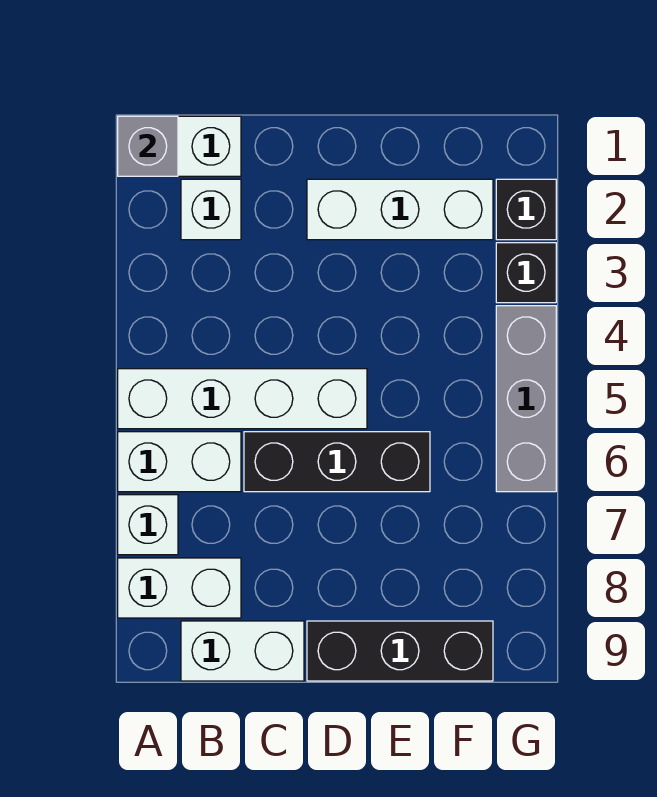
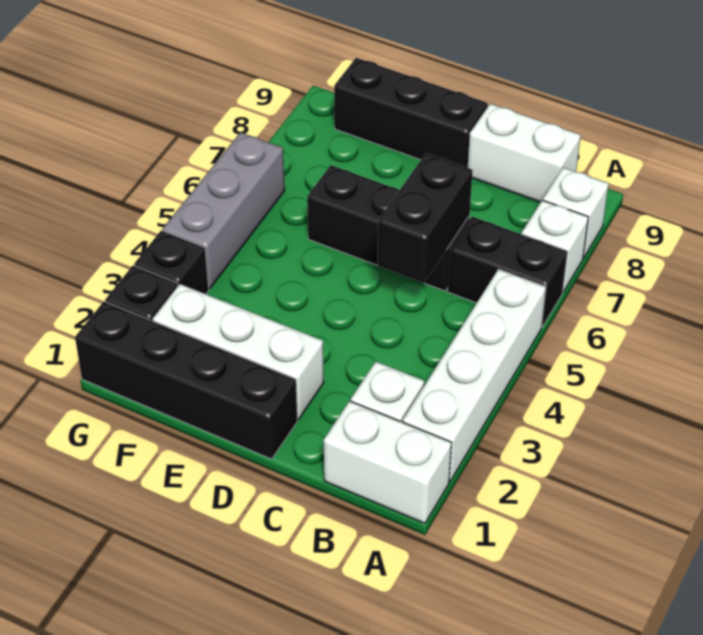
grey 1x1 brick [118,116,178,176] -> none
white 1x4 brick [118,369,367,429] -> white 1x4 brick turned to [402,269,546,482]
white 1x2 brick [118,432,241,492] -> black 1x2 brick [448,217,568,328]
white 1x2 brick [118,558,241,618] -> white 1x1 brick [543,168,609,258]
none -> black 1x2 brick [378,153,473,283]
none -> black 1x4 brick [75,302,297,459]

